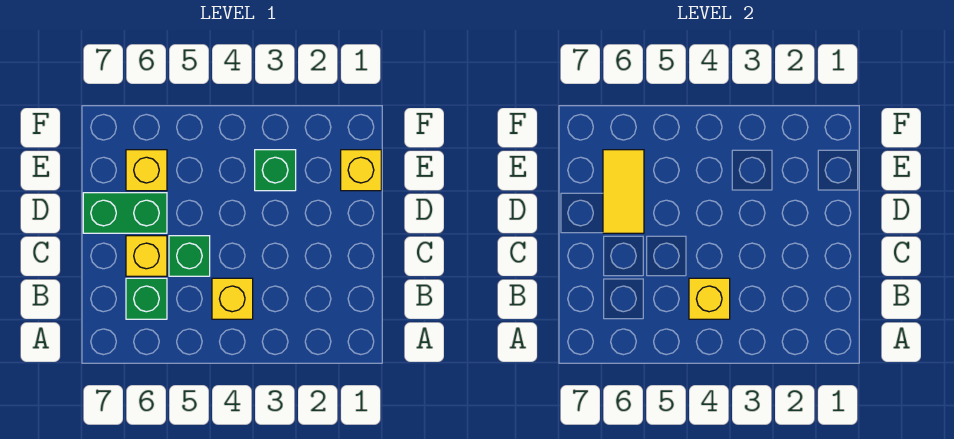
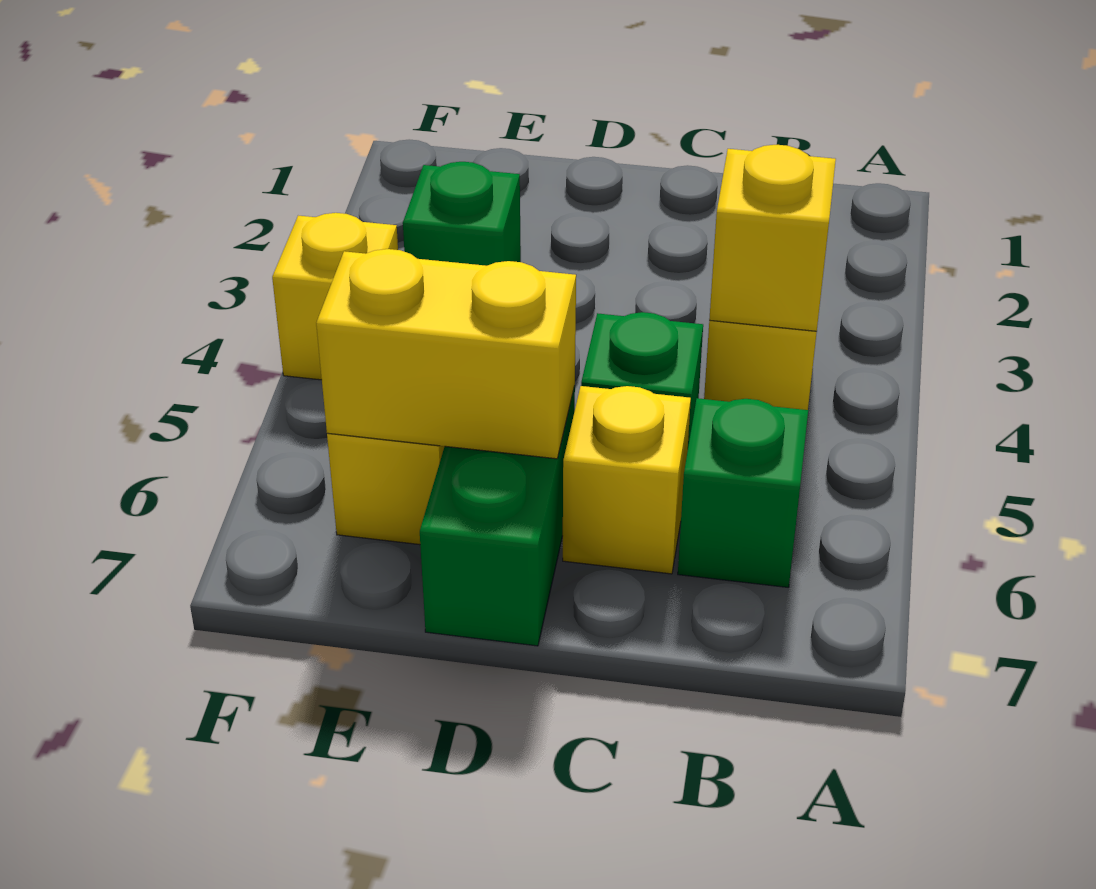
yellow 1x2 tile [603,150,644,233] -> yellow 1x2 brick [316,249,576,459]
yellow 1x1 brick [341,150,381,191] -> yellow 1x1 brick moved to [272,213,398,380]

